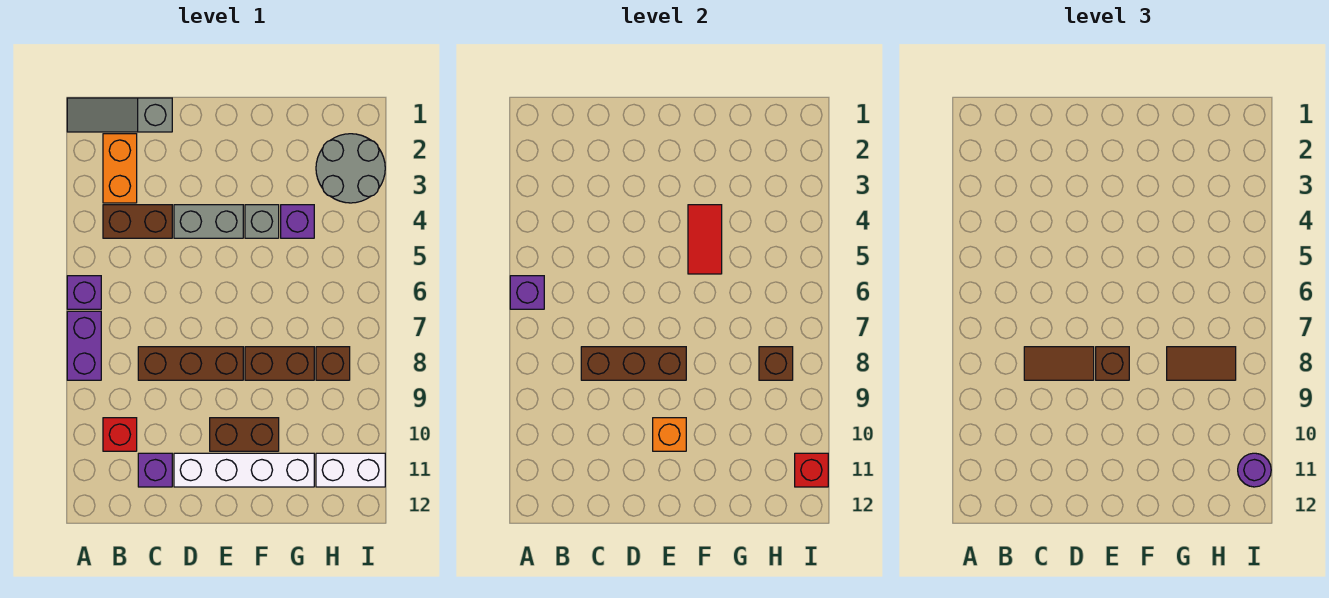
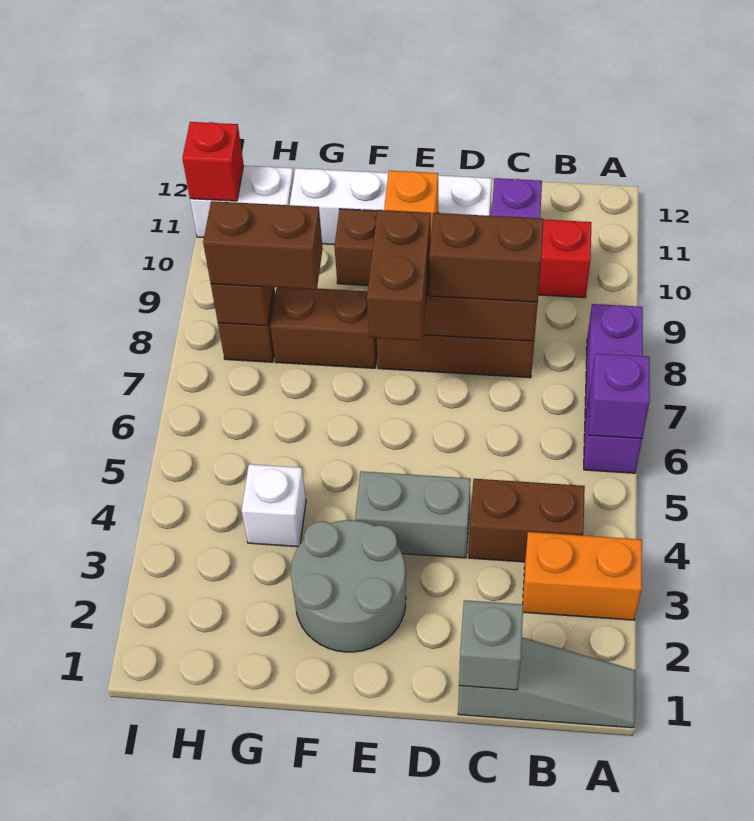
orange 1x2 brick [103,134,137,203] -> orange 1x2 brick turned to [523,532,642,620]
brown 1x2 tile [1024,347,1094,380] -> brown 1x2 brick [429,213,543,302]
brown 1x1 brick [1096,347,1129,380] -> brown 1x2 brick [367,210,431,341]
grey 1x1 brick [245,205,279,238] -> grey 1x1 brick moved to [459,600,523,690]
red 1x2 tile [688,205,722,274] -> none
purple 1x1 brick [281,205,314,238] -> white 1x1 brick [241,464,306,547]
brown 1x2 tile [1167,347,1236,380] -> brown 1x2 brick [203,201,323,290]
grey 2x2 round brick [316,134,385,203] -> grey 2x2 round brick moved to [291,520,406,652]
purple 1x1 round brick [1238,453,1271,487] -> none

